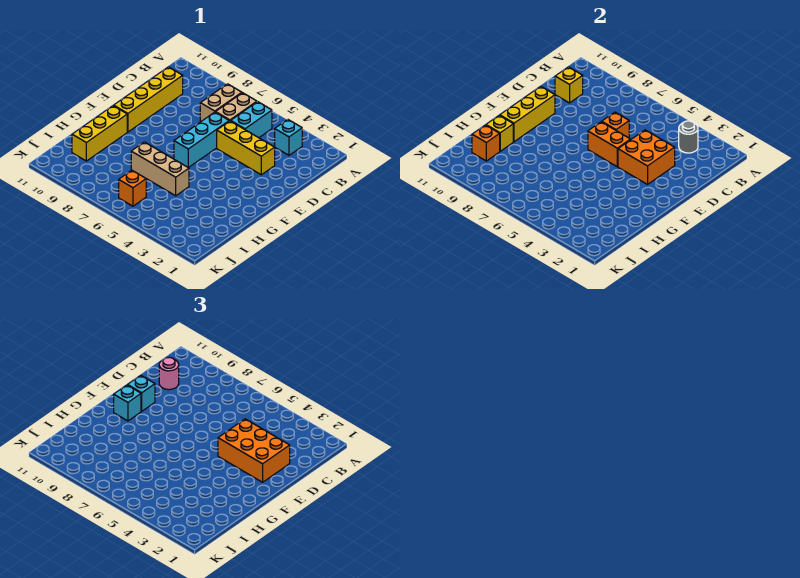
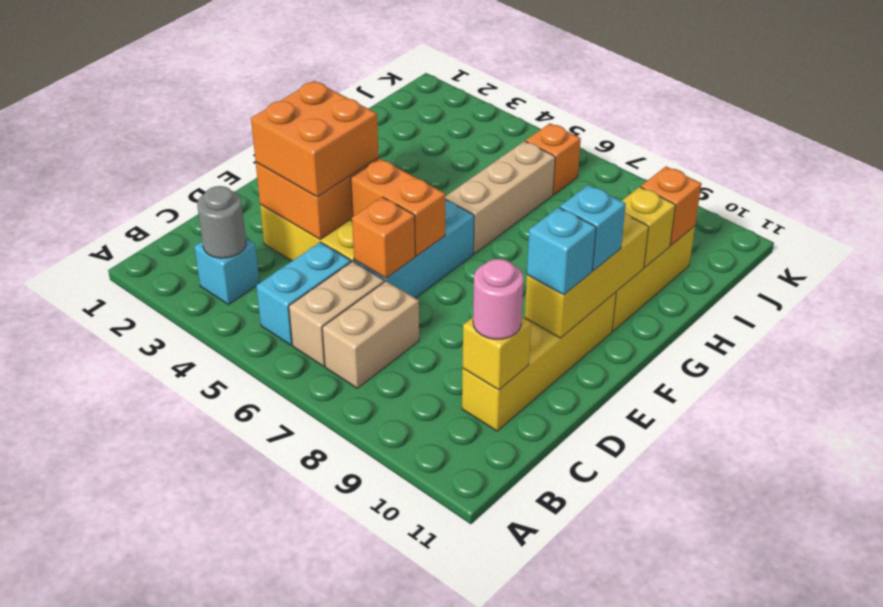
orange 2x3 brick [218,419,290,482] -> orange 2x2 brick [251,81,379,197]
tan 1x3 brick [131,142,189,196] -> tan 1x3 brick turned to [445,141,555,254]

